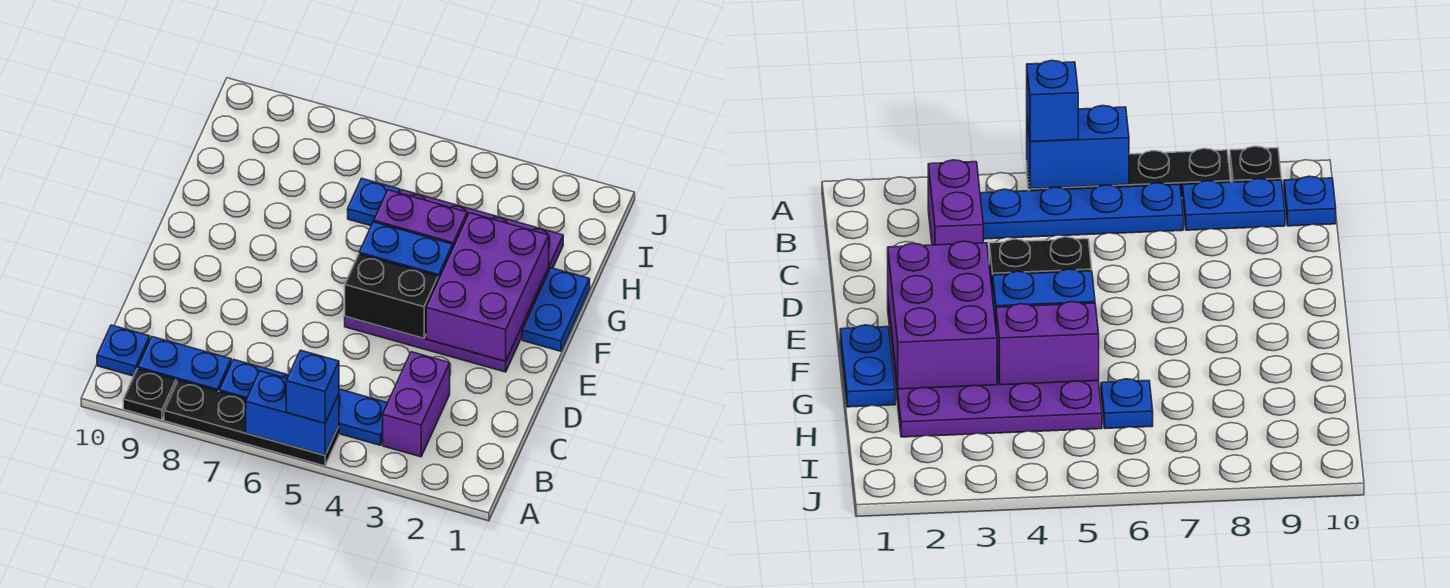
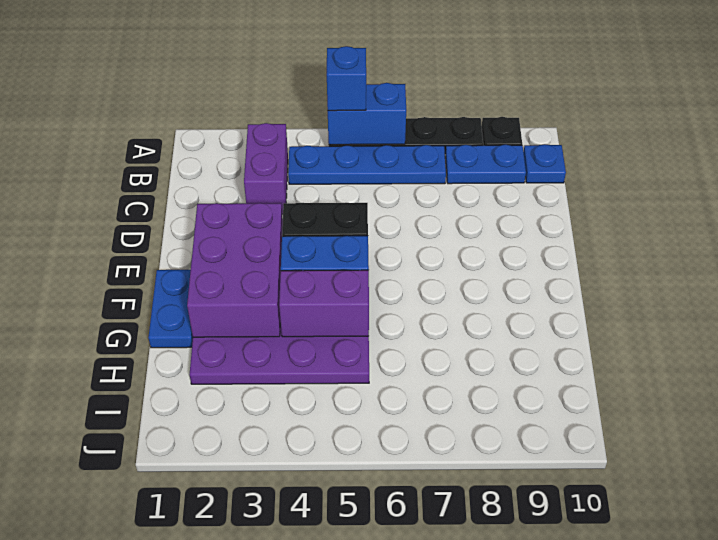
blue 1x1 plate [348,178,400,226] -> none

